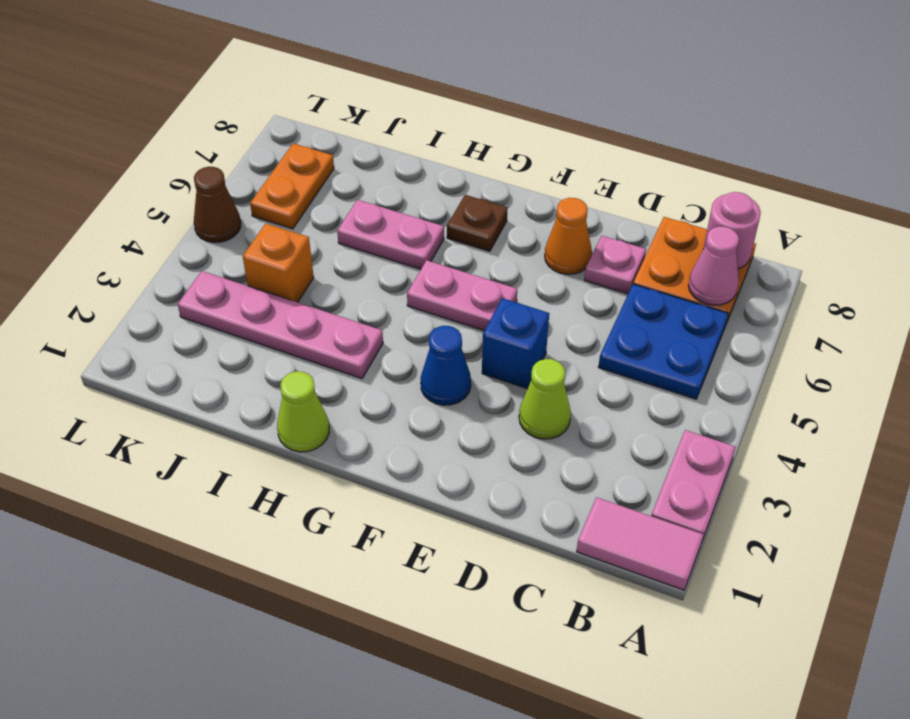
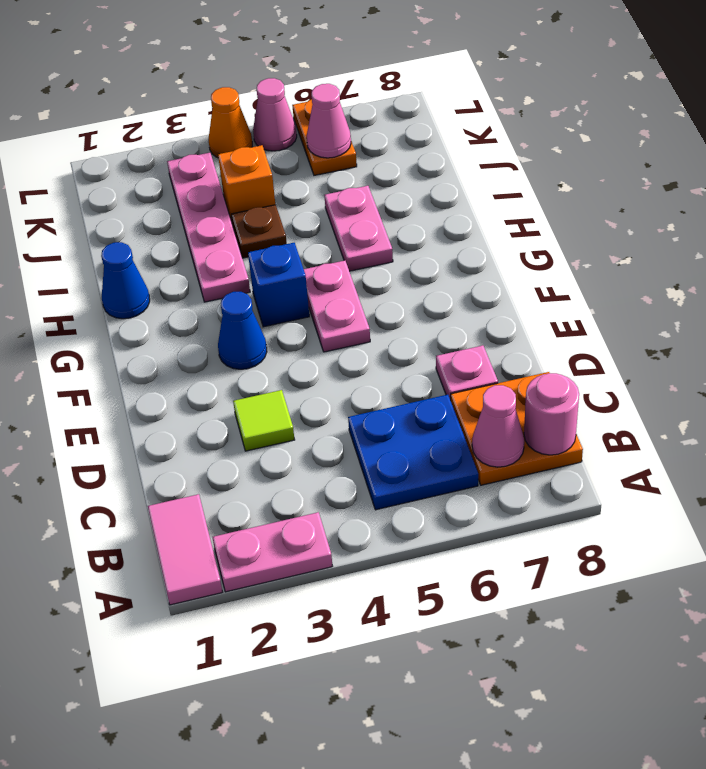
lime 1x1 cone [519,359,571,439] -> lime 1x1 tile [233,390,295,451]
blue 1x1 brick [482,298,549,389] -> blue 1x1 brick moved to [248,243,309,327]
orange 1x1 cone [545,198,592,274] -> orange 1x1 cone moved to [209,87,252,158]
brown 1x1 plate [447,195,508,251] -> brown 1x1 plate moved to [231,205,287,258]
lime 1x1 cone [277,371,329,452] -> blue 1x1 cone [101,242,150,319]
orange 1x2 plate [250,143,334,229] -> orange 1x2 plate turned to [292,99,357,175]
none -> pink 1x1 cone [307,84,351,158]
brown 1x1 cone [194,167,241,242] -> pink 1x1 cone [253,78,297,151]

